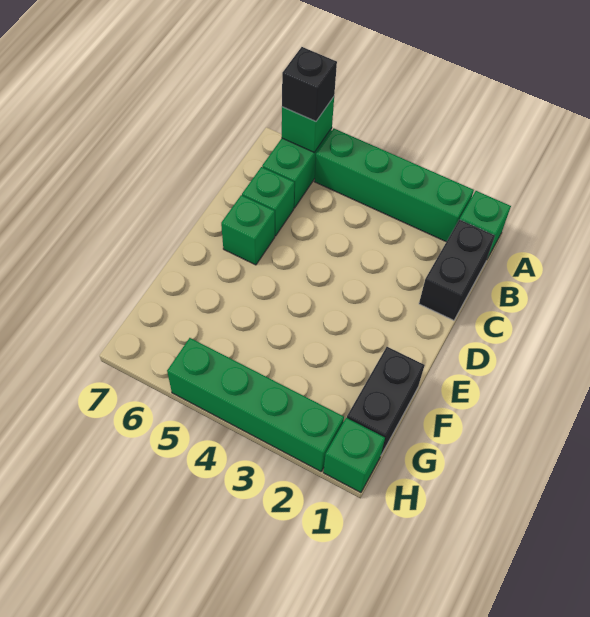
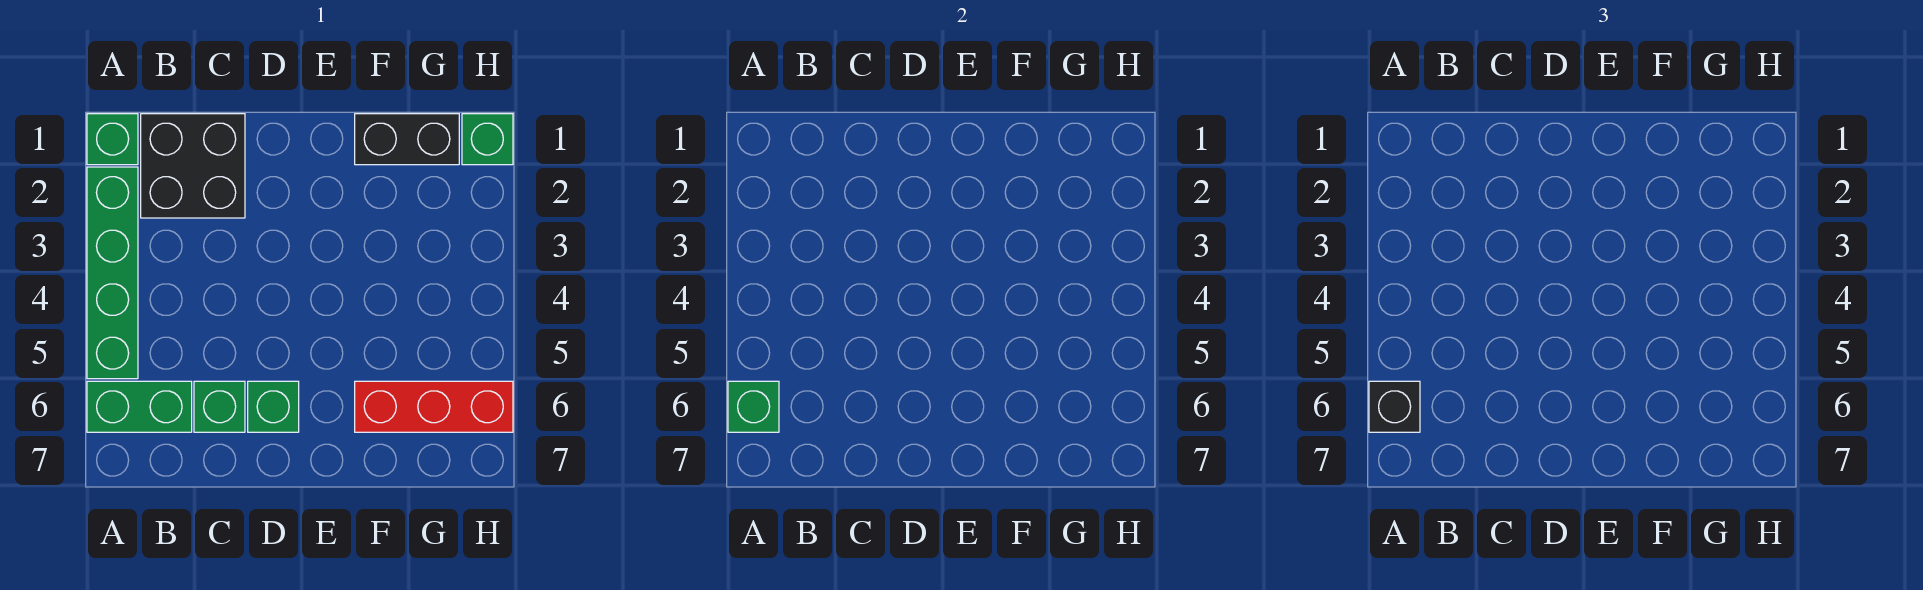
black 1x2 brick [419,220,495,320] -> black 2x2 brick [141,114,245,218]
none -> red 1x3 brick [355,381,513,432]
green 1x4 brick [167,338,344,471] -> none

